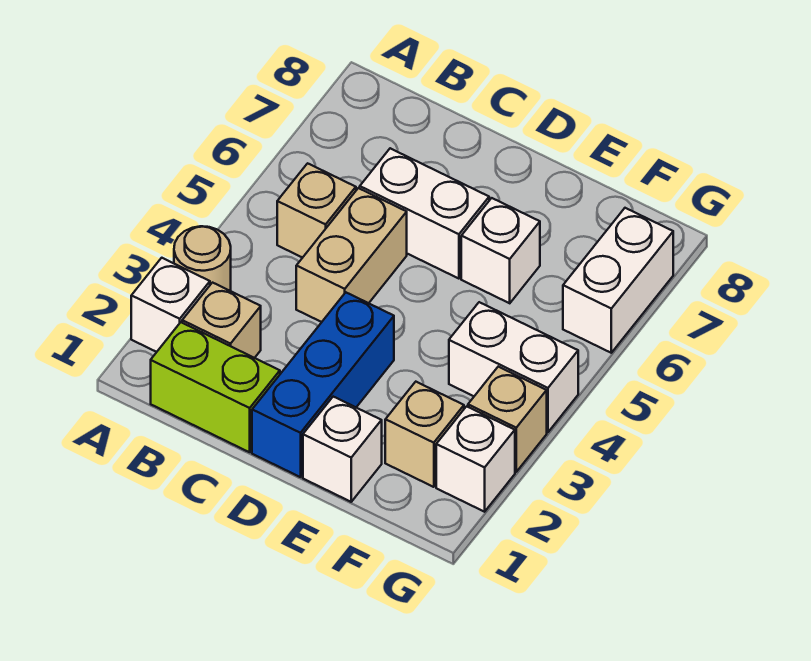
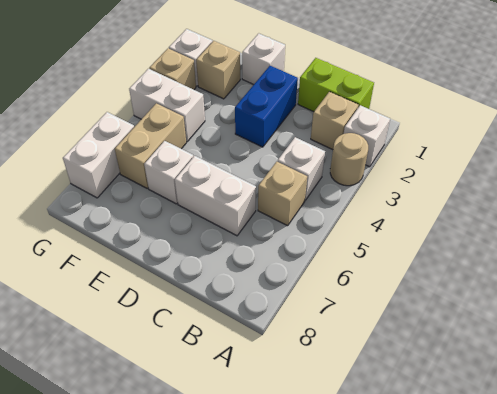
none -> white 1x1 brick [277,137,325,200]
tan 1x2 brick [296,188,407,322] -> tan 1x2 brick moved to [115,103,186,188]
blue 1x3 brick [252,293,394,477] -> blue 1x2 brick [235,66,298,147]

